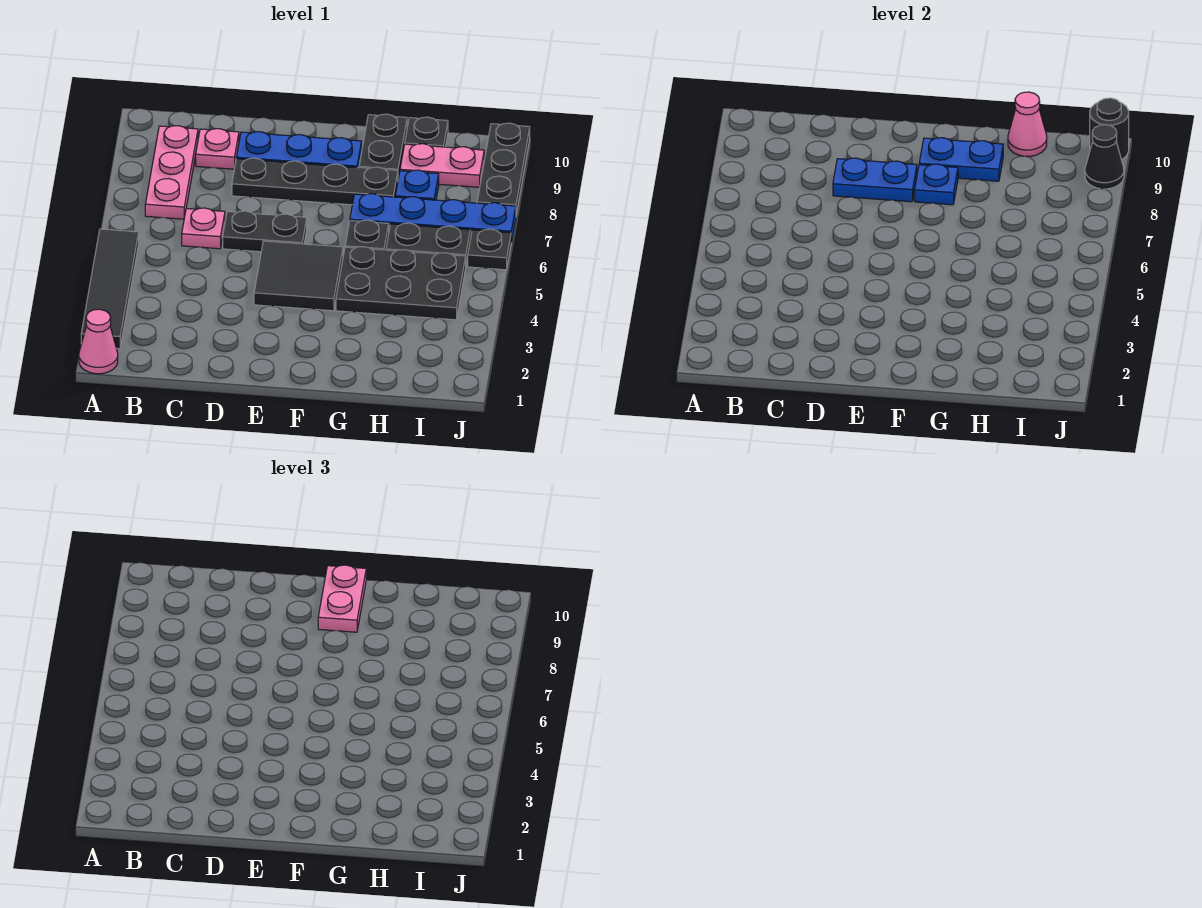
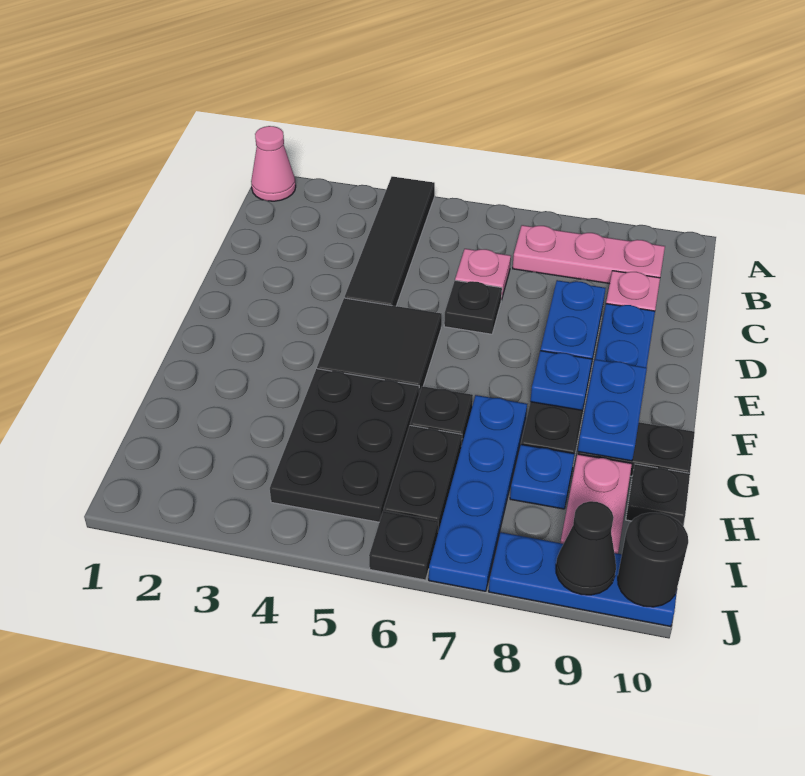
black 1x4 tile [81,229,139,349] -> black 1x4 tile turned to [345,177,435,306]
black 1x2 plate [223,211,307,252] -> black 1x1 plate [444,280,502,334]
pink 1x2 plate [318,565,366,632] -> none
pink 1x1 cone [1008,92,1047,156] -> none
black 1x3 plate [477,123,530,214] -> blue 1x3 plate [489,532,677,627]

